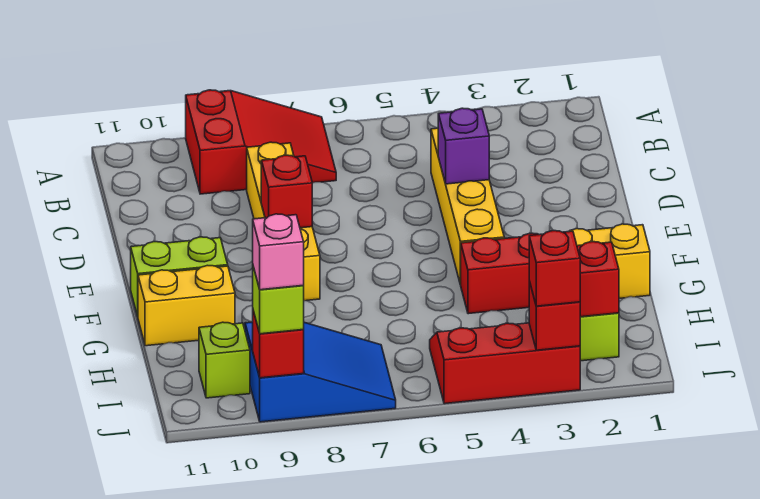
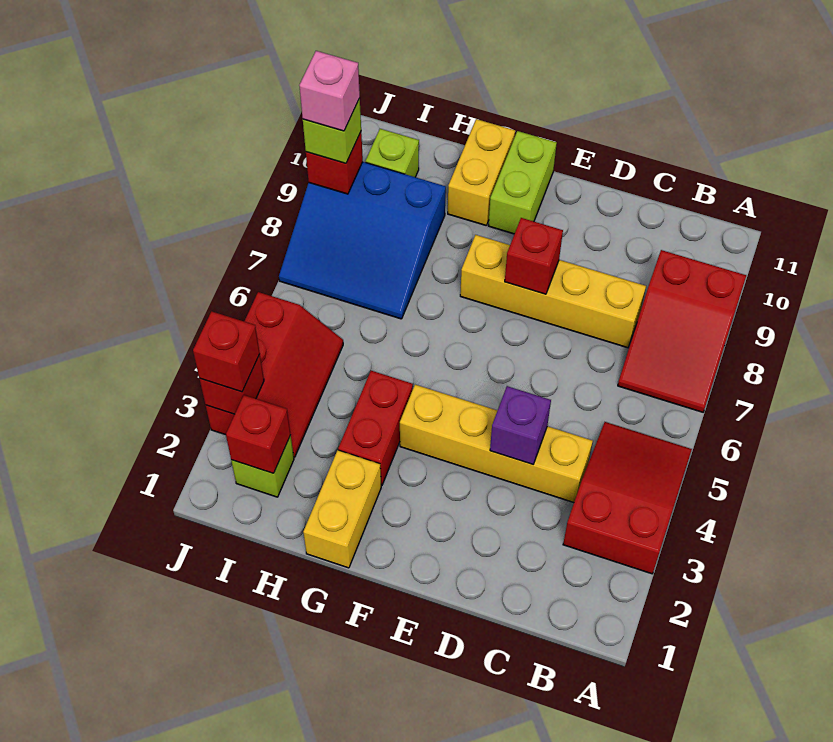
none -> red 2x3 slope [563,422,692,574]
blue 2x3 slope [245,322,396,422] -> blue 3x3 slope [279,162,446,319]

